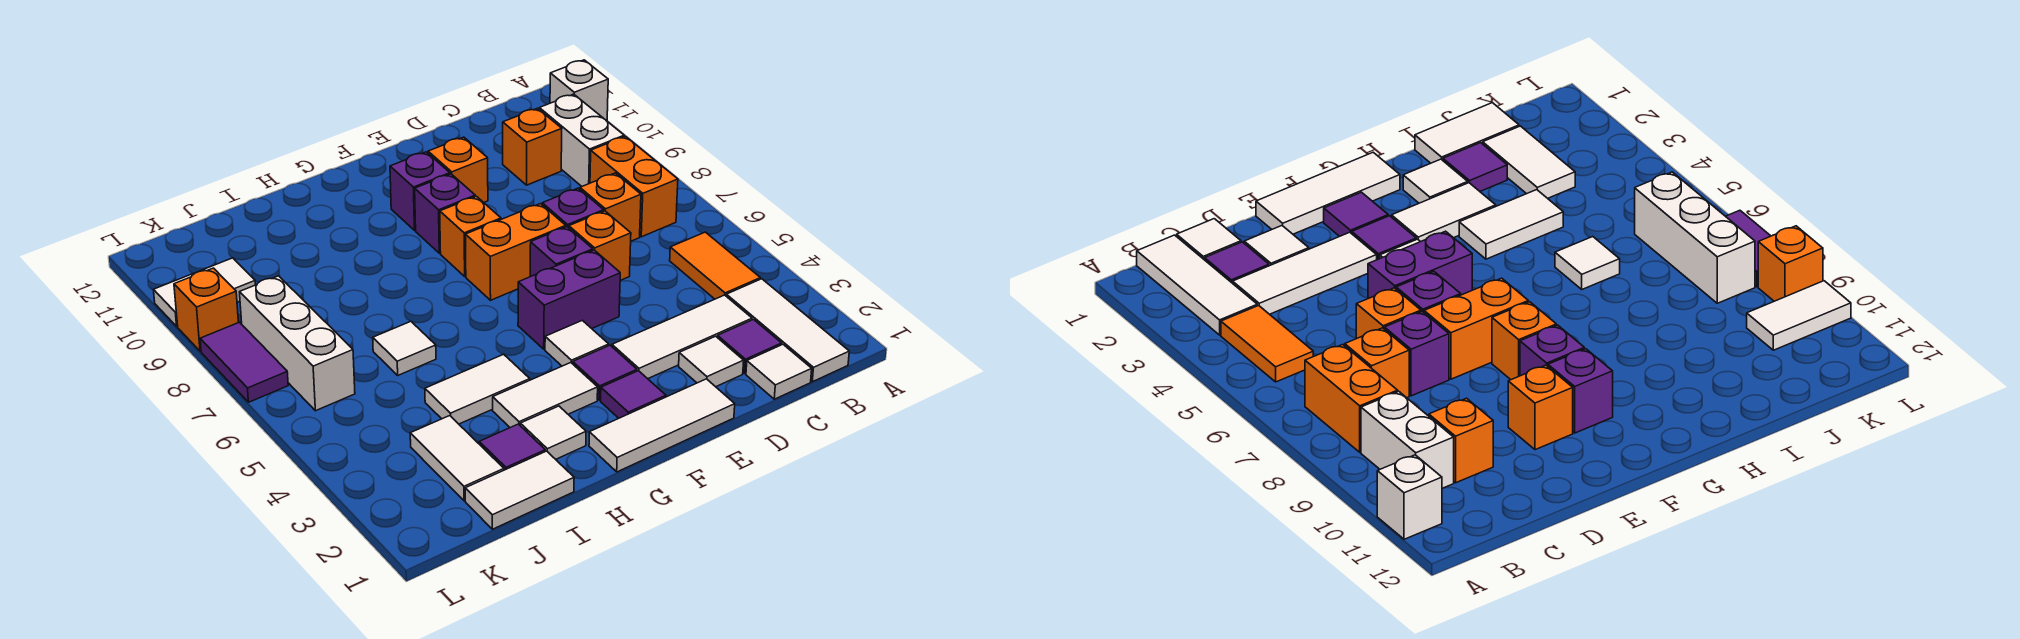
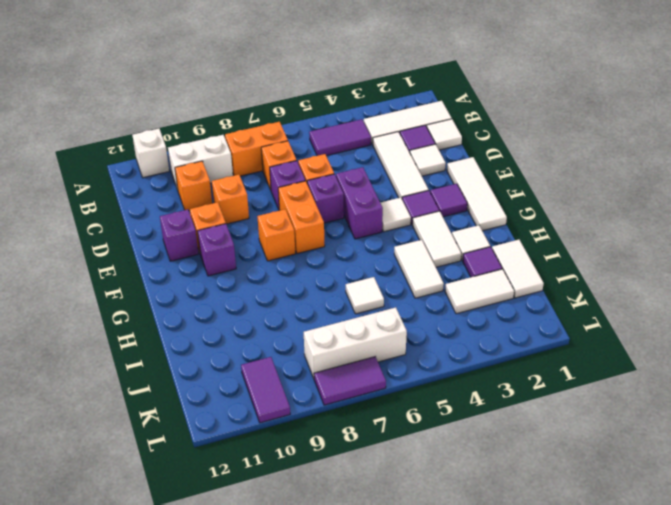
orange 1x2 tile [670,232,760,299] -> purple 1x2 tile [309,119,371,156]
purple 1x1 brick [415,174,475,253] -> purple 1x1 brick moved to [160,210,198,261]
white 1x2 tile [154,258,255,326] -> purple 1x2 tile [241,357,290,423]
orange 1x1 brick [174,268,238,351] -> orange 1x1 brick moved to [212,175,249,224]

